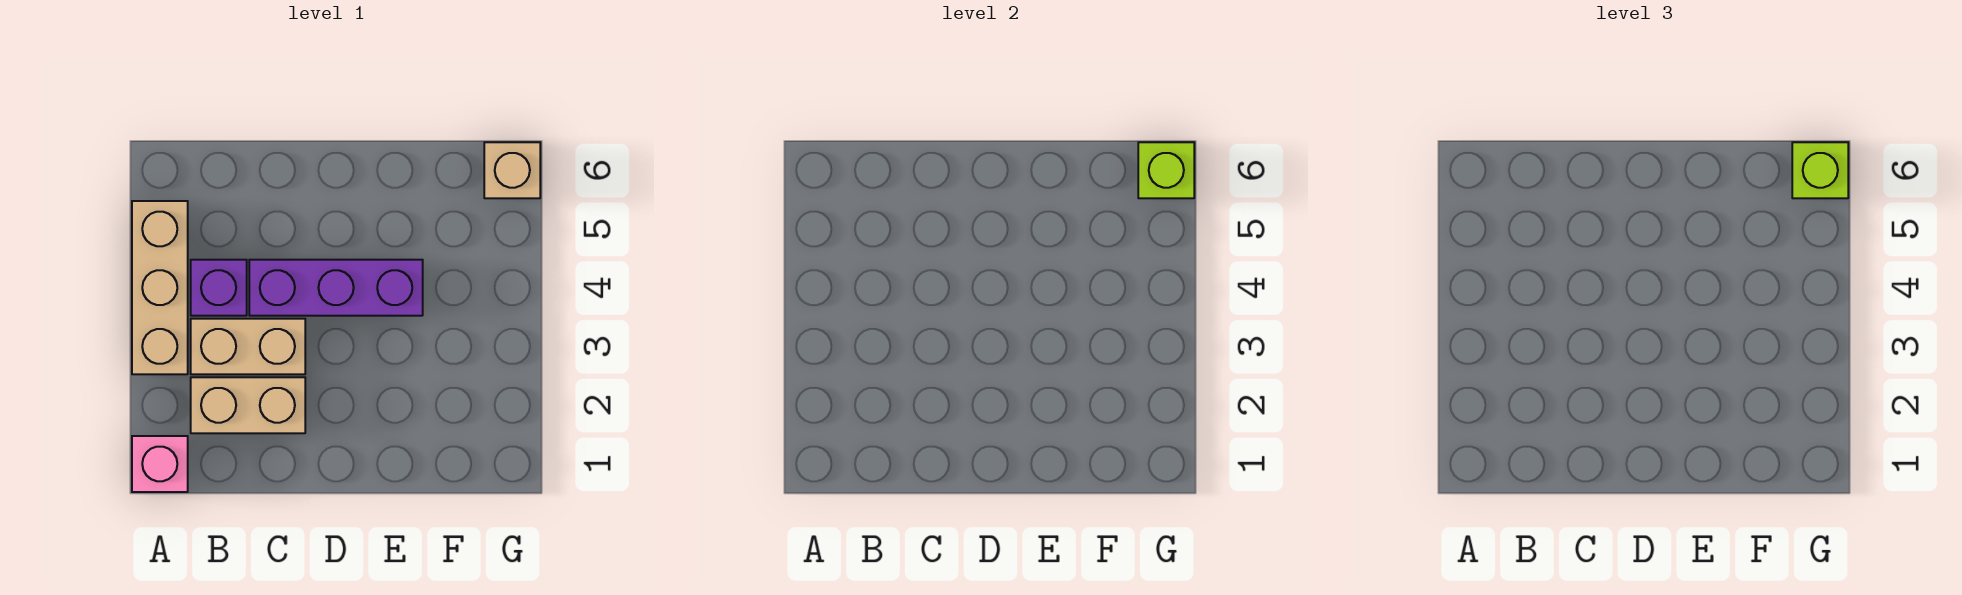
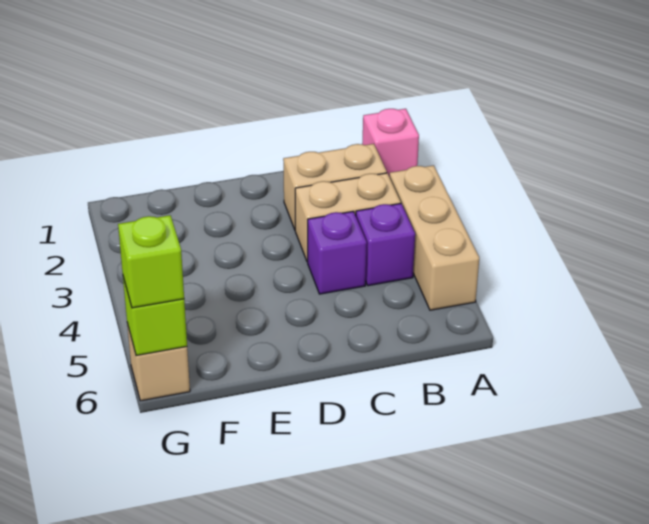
purple 1x3 brick [249,260,423,316] -> purple 1x1 brick [308,212,367,294]

